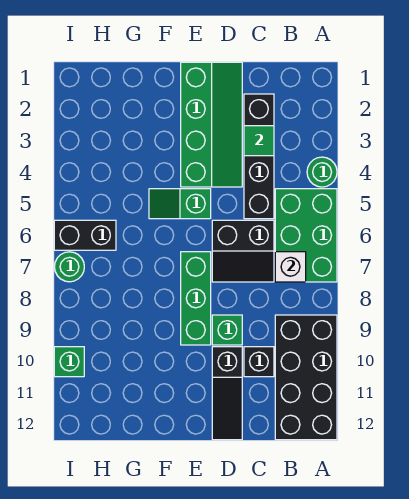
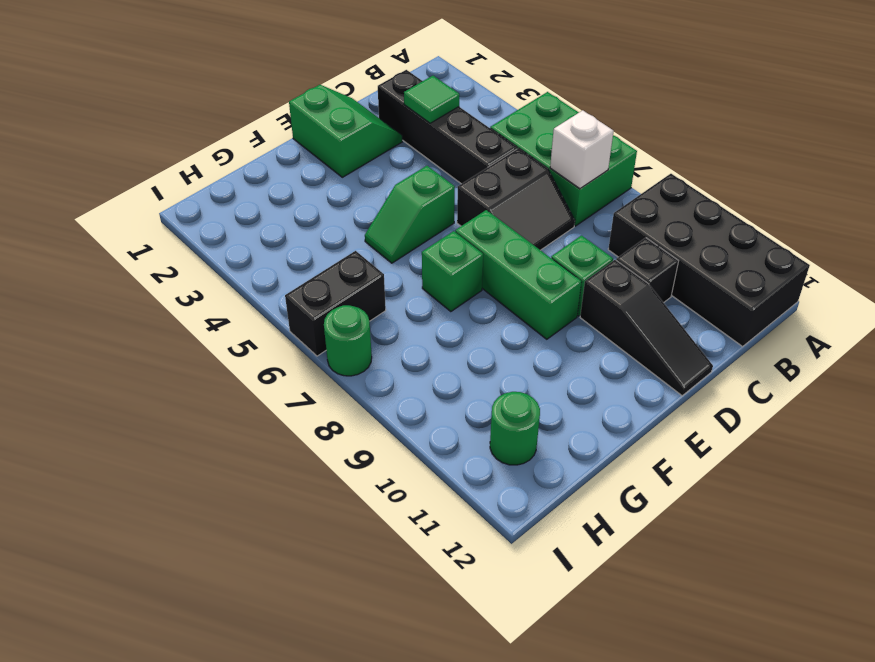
green 1x1 round brick [307,157,337,187] -> green 1x1 round brick moved to [490,392,540,465]
green 2x4 slope [181,62,242,187] -> green 2x2 slope [289,85,402,177]
green 1x1 brick [54,347,84,377] -> green 1x1 brick moved to [422,231,483,312]

